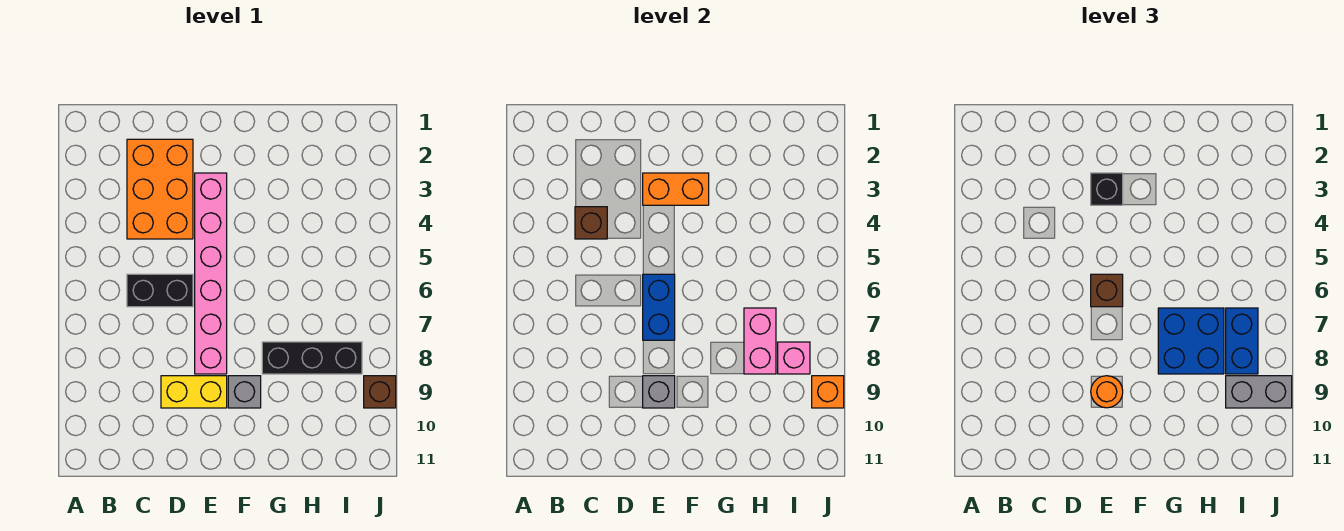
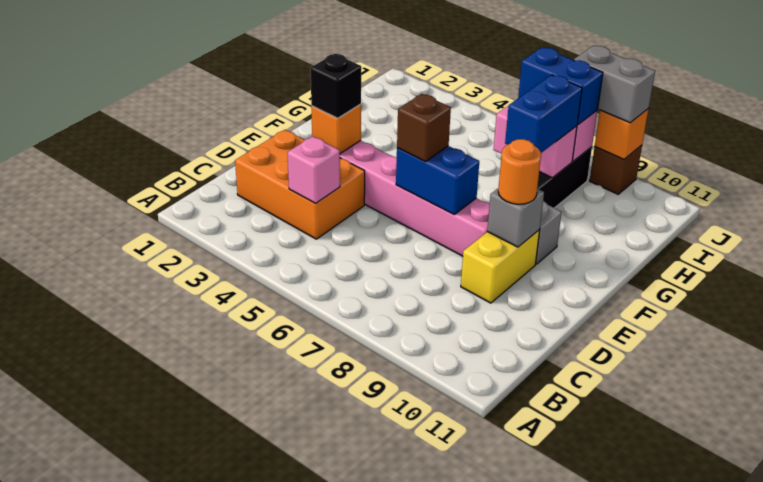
brown 1x1 brick [575,207,607,239] -> pink 1x1 brick [287,136,340,203]
black 1x2 brick [127,274,193,307] -> none
orange 1x2 brick [643,173,709,205] -> orange 1x1 brick [311,104,361,154]
blue 2x2 brick [1158,308,1224,374] -> blue 1x2 brick [505,75,582,153]
grey 1x2 brick [1226,376,1292,408] -> grey 1x2 brick turned to [574,46,655,123]

